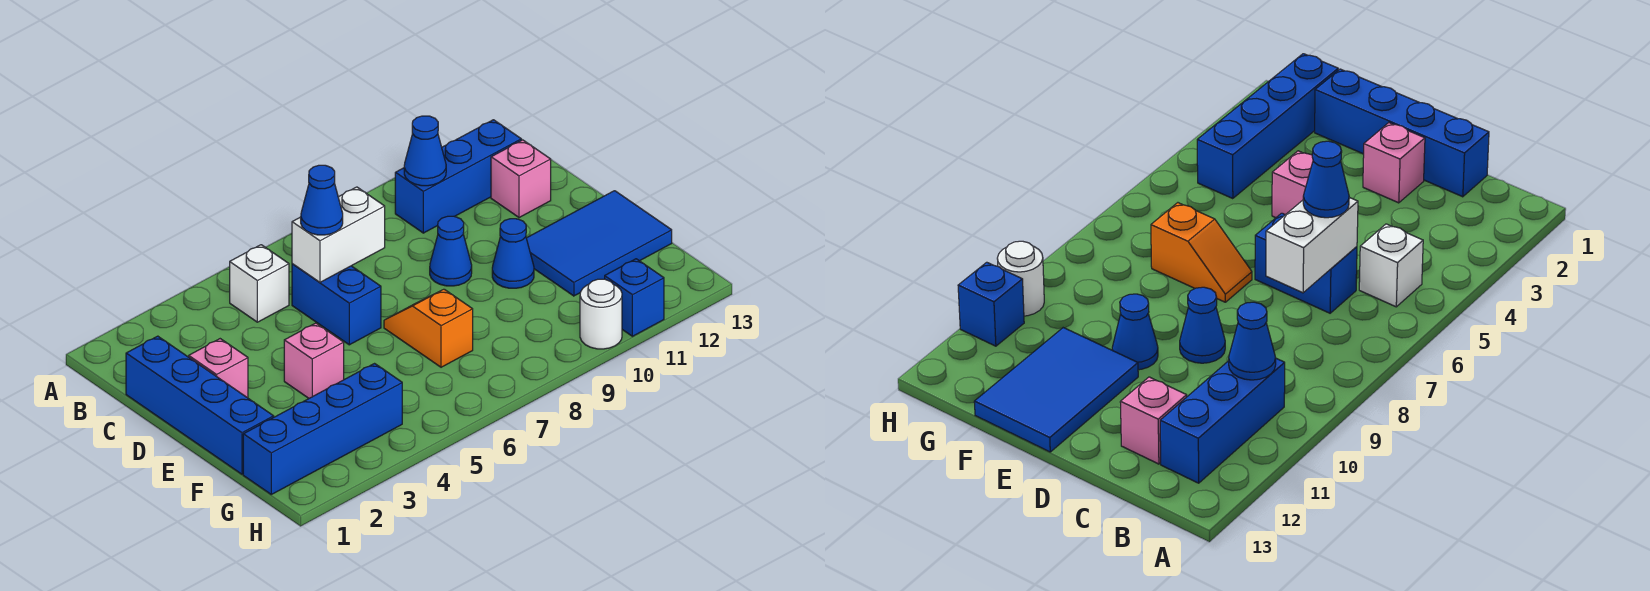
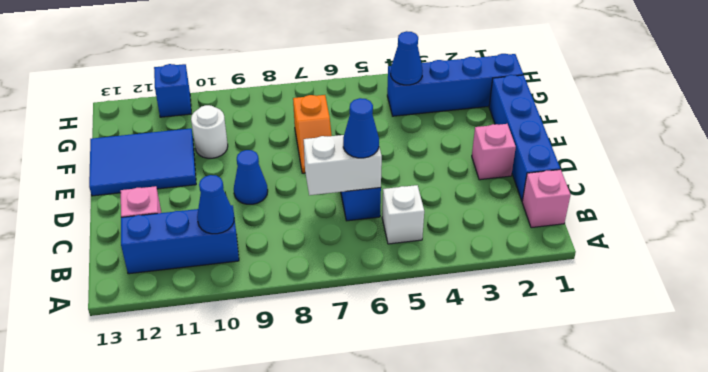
pink 1x1 brick [284,323,344,398] -> pink 1x1 brick moved to [522,170,570,228]
blue 1x1 cone [492,219,534,288] -> blue 1x1 cone moved to [391,31,423,85]
white 1x1 round brick [580,279,622,349] -> white 1x1 round brick moved to [191,105,228,158]

